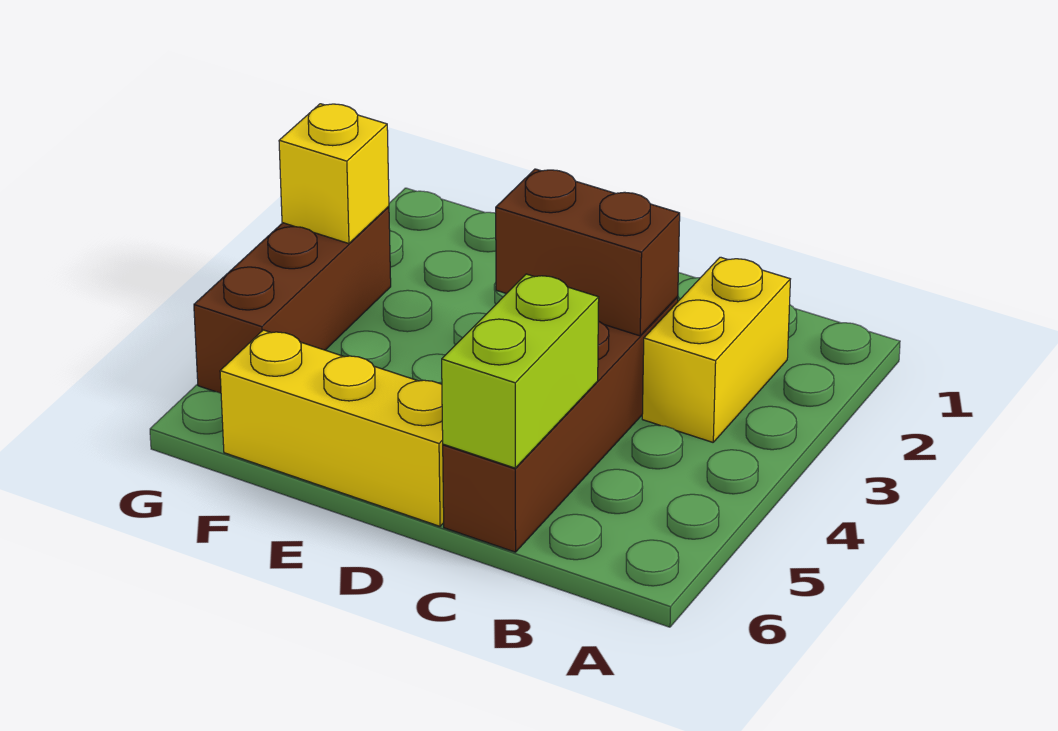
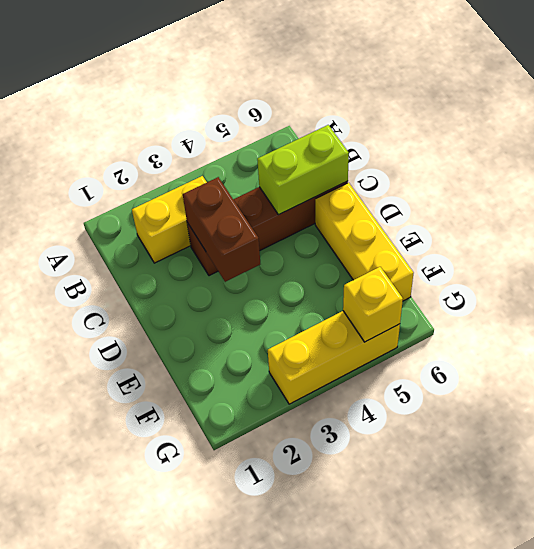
brown 1x3 brick [194,207,391,393] -> yellow 1x3 brick [268,311,400,404]
yellow 1x1 brick [279,104,389,244] -> yellow 1x1 brick moved to [343,267,403,342]

